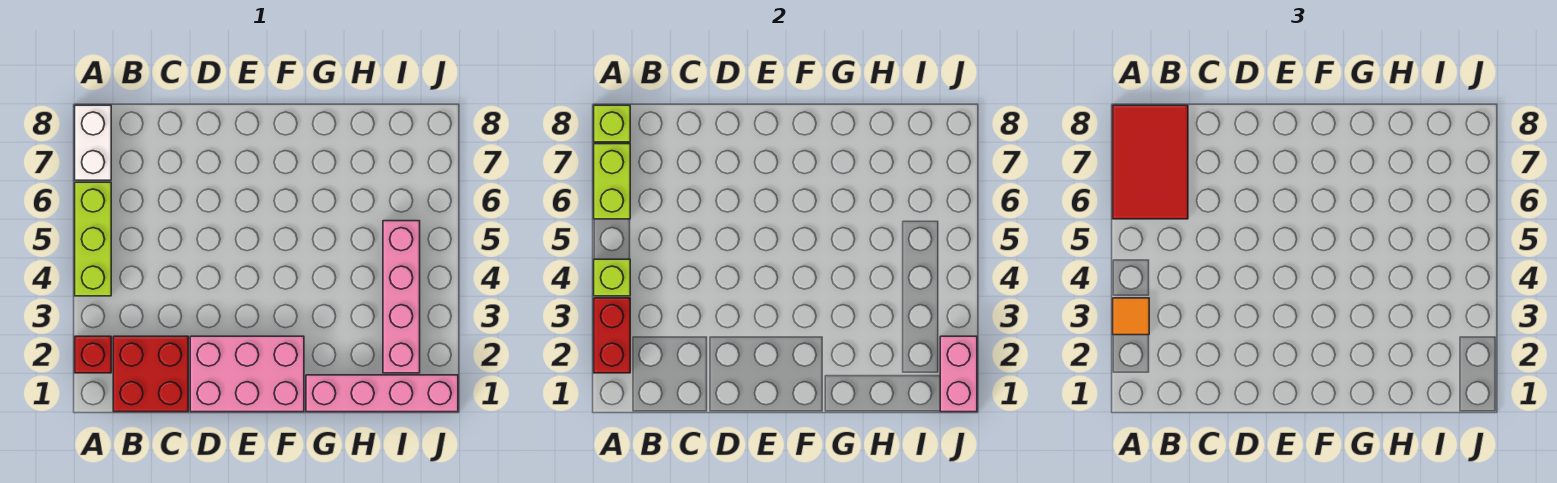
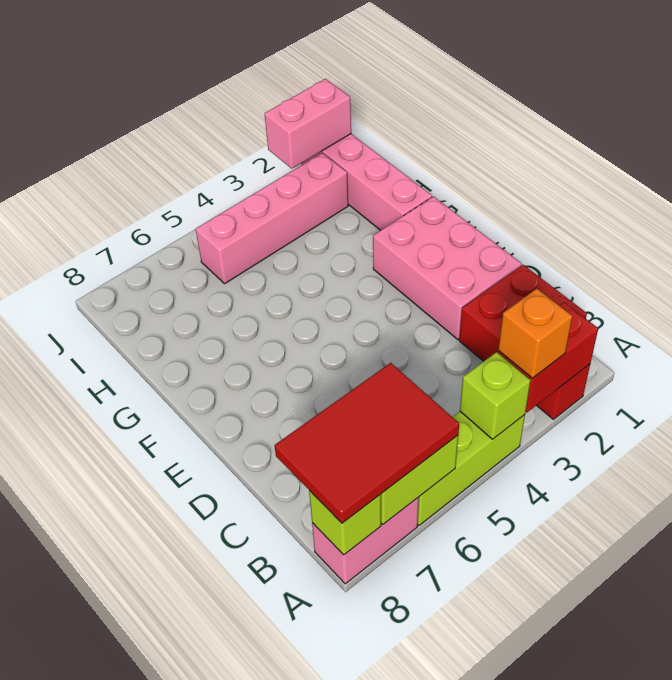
orange 1x1 tile [1113,298,1149,335] -> orange 1x1 brick [498,289,572,378]
white 1x2 brick [75,105,111,180] -> pink 1x2 brick [312,497,419,584]

